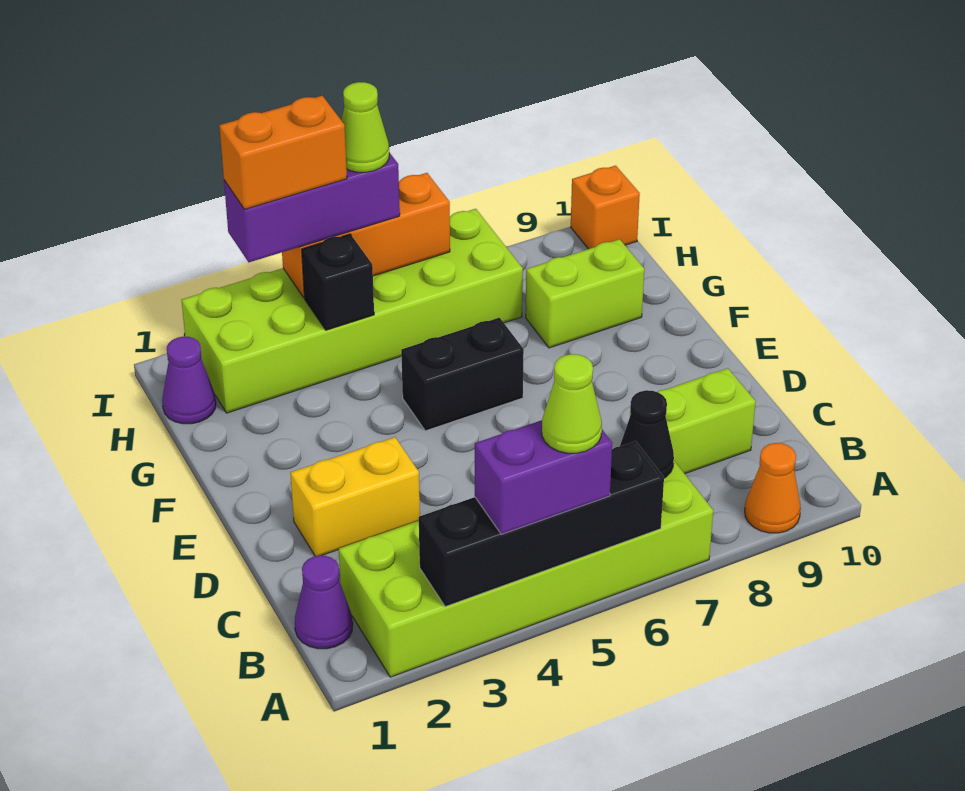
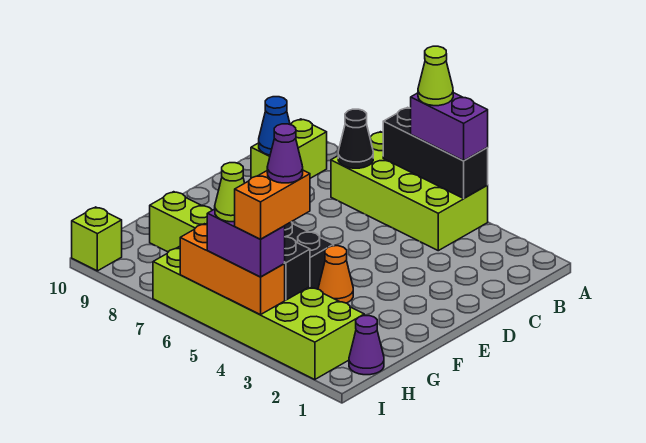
lime 2x6 brick [339,461,713,677] -> lime 2x4 brick [331,132,488,251]
black 1x4 brick [419,441,664,607] -> black 1x3 brick [383,107,488,198]
orange 1x1 cone [745,443,801,533] -> orange 1x1 cone moved to [318,246,353,303]
purple 1x1 cone [295,556,353,649] -> purple 1x1 cone moved to [267,124,303,183]
lime 1x2 brick [630,368,756,474] -> lime 1x2 brick turned to [251,119,327,178]
none -> blue 1x1 cone [259,97,290,155]
yellow 1x2 brick [290,437,420,556] -> none
purple 1x3 brick [224,153,400,262] -> purple 1x2 brick [207,209,285,277]
orange 1x2 brick [219,96,347,209] -> orange 1x2 brick turned to [235,170,310,239]
orange 1x1 brick [571,166,640,249] -> lime 1x1 brick [72,207,122,271]

